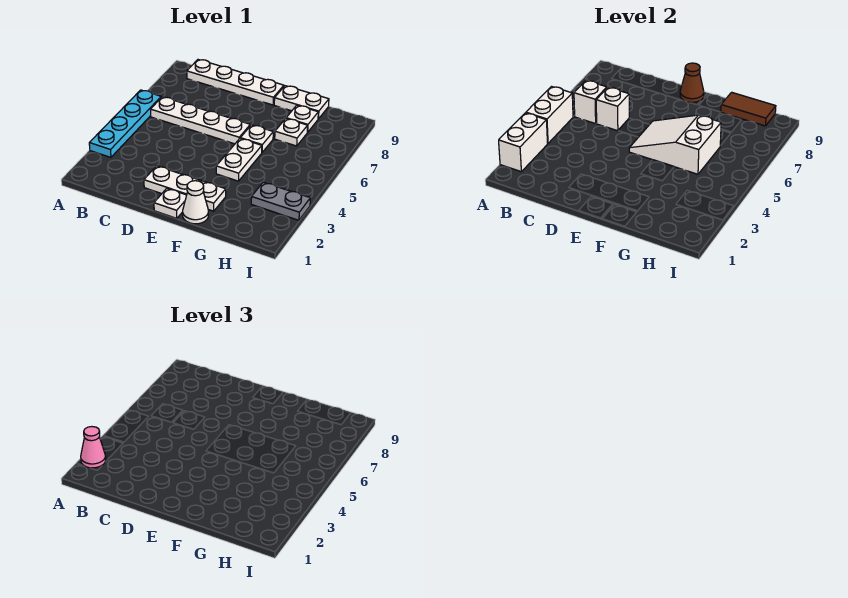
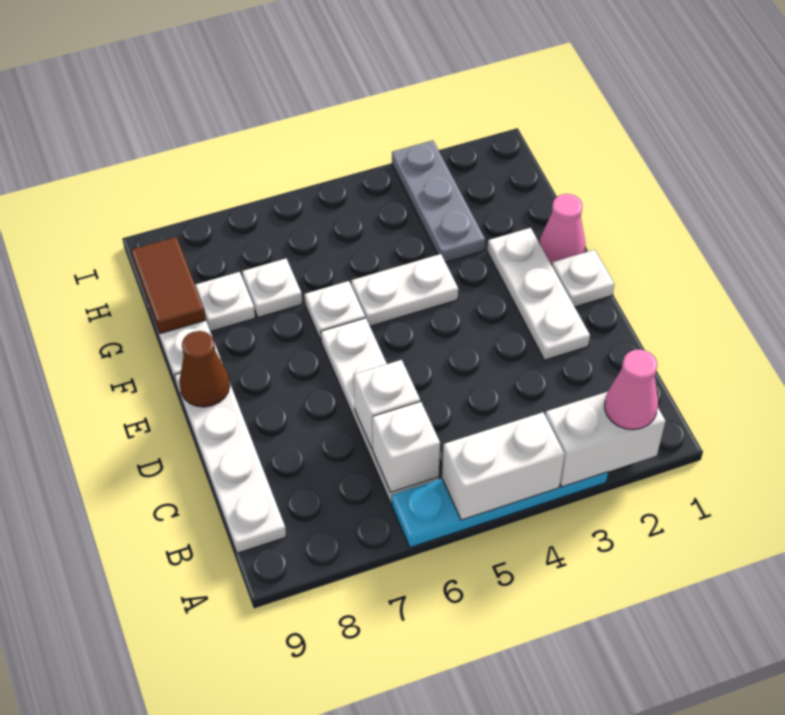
white 2x3 slope [629,115,721,174] -> none
white 1x1 cone [183,181,208,224] -> pink 1x1 cone [540,194,585,265]
grey 1x2 plate [251,182,310,220] -> grey 1x3 plate [392,140,485,262]

